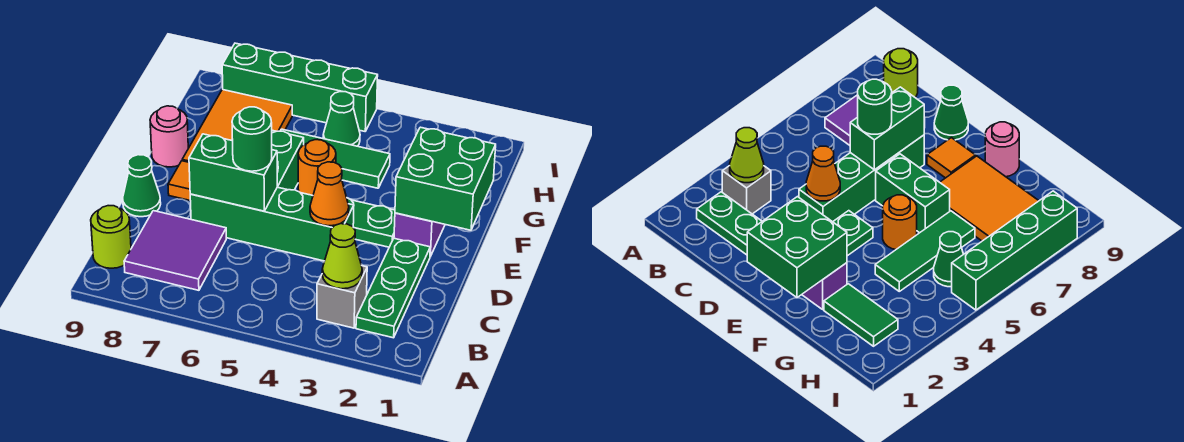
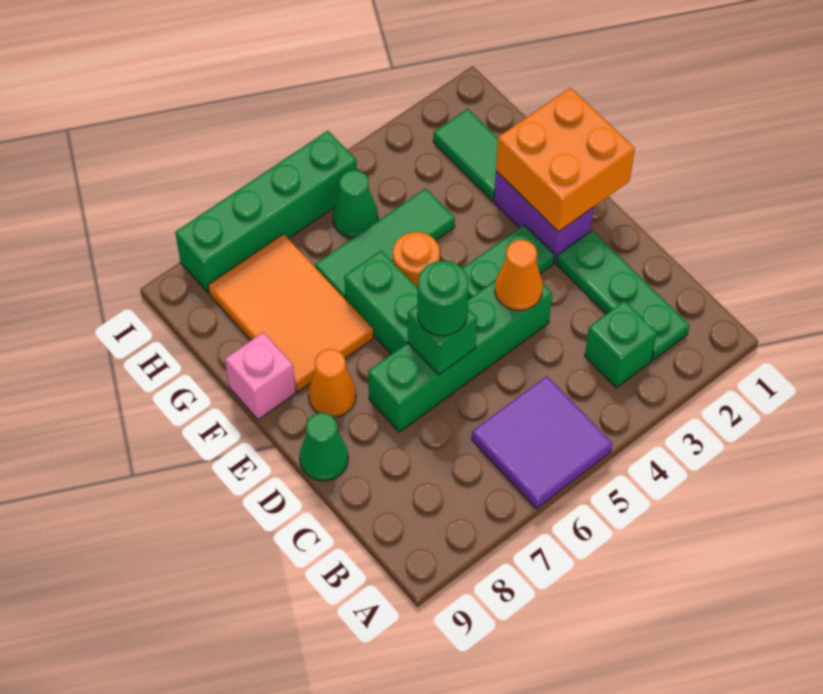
grey 1x1 brick [317,266,367,328] -> green 1x1 brick [585,301,657,388]
lime 1x1 cone [322,224,362,289] -> none
purple 2x2 tile [124,211,226,290] -> purple 2x2 tile moved to [472,376,612,509]
lime 1x1 round brick [91,206,131,268] -> none
green 1x2 brick [189,134,277,211] -> green 1x1 brick [408,305,477,375]
green 2x2 brick [395,127,496,230] -> orange 2x2 brick [496,88,635,232]
orange 1x1 tile [168,161,190,200] -> orange 1x1 cone [308,349,356,417]
pink 1x1 round brick [150,106,188,167] -> pink 1x1 brick [225,332,296,420]

